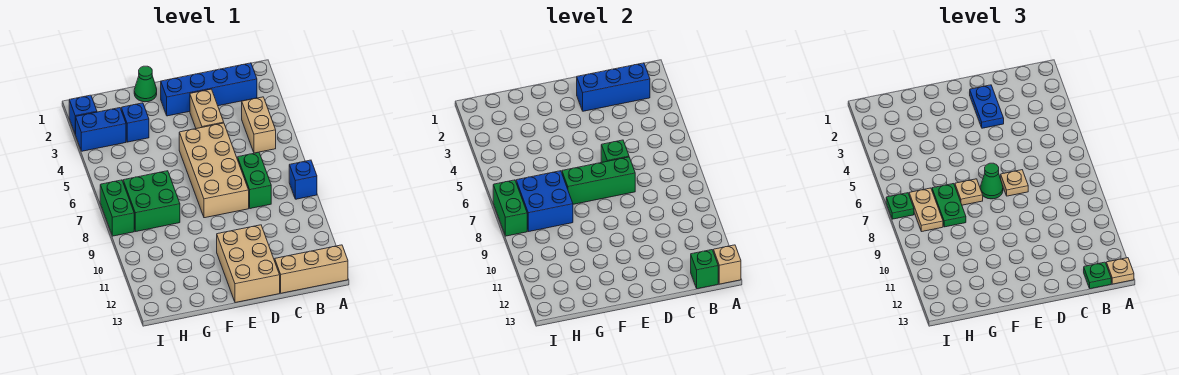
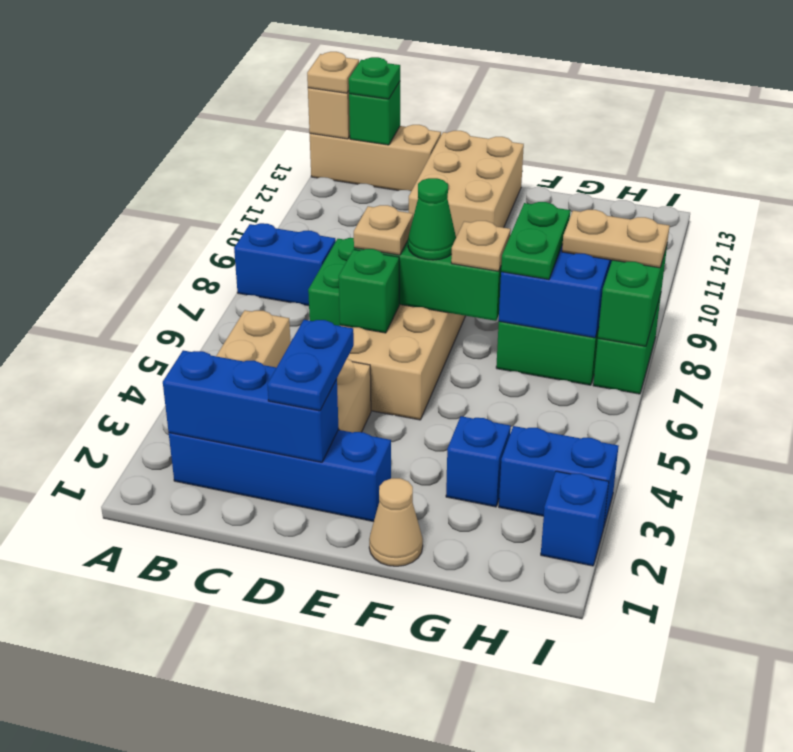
blue 1x1 brick [289,160,317,199] -> blue 1x2 brick [234,223,336,306]
green 1x1 cone [134,66,157,102] -> tan 1x1 cone [369,478,423,566]
tan 1x2 plate [909,188,943,232] -> tan 1x2 plate turned to [562,210,670,268]
green 1x1 plate [886,193,914,219] -> none

